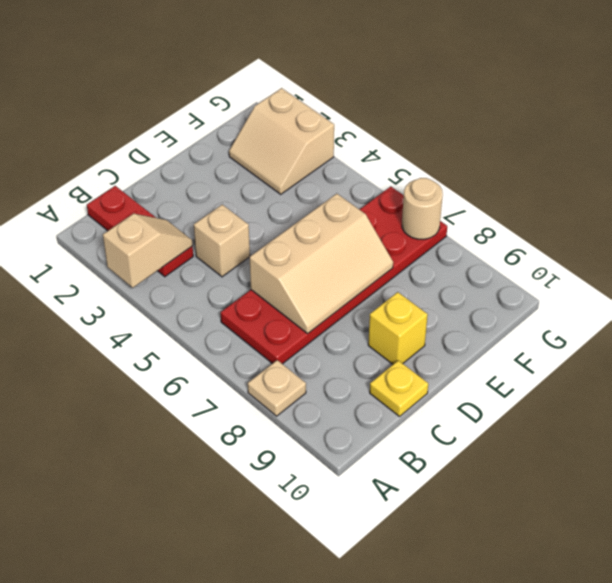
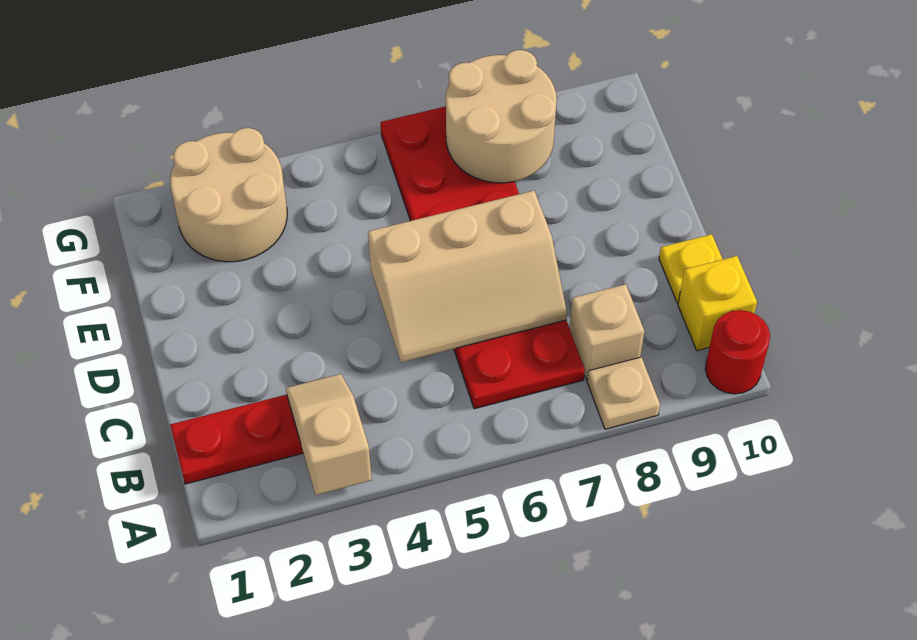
none -> red 1x1 round brick [705,310,770,394]
tan 1x1 brick [194,205,250,277] -> tan 1x1 brick moved to [569,284,644,379]
tan 2x3 slope [249,194,393,334] -> tan 2x3 slope turned to [368,191,567,362]
yellow 1x1 brick [368,292,428,364] -> yellow 1x1 brick moved to [678,256,757,351]
tan 2x2 slope [229,88,334,194] -> tan 2x2 round brick [170,128,287,262]
tan 1x1 round brick [402,178,443,239] -> tan 2x2 round brick [446,50,557,183]

